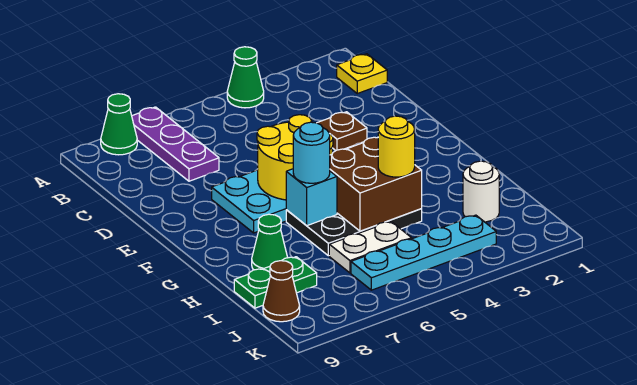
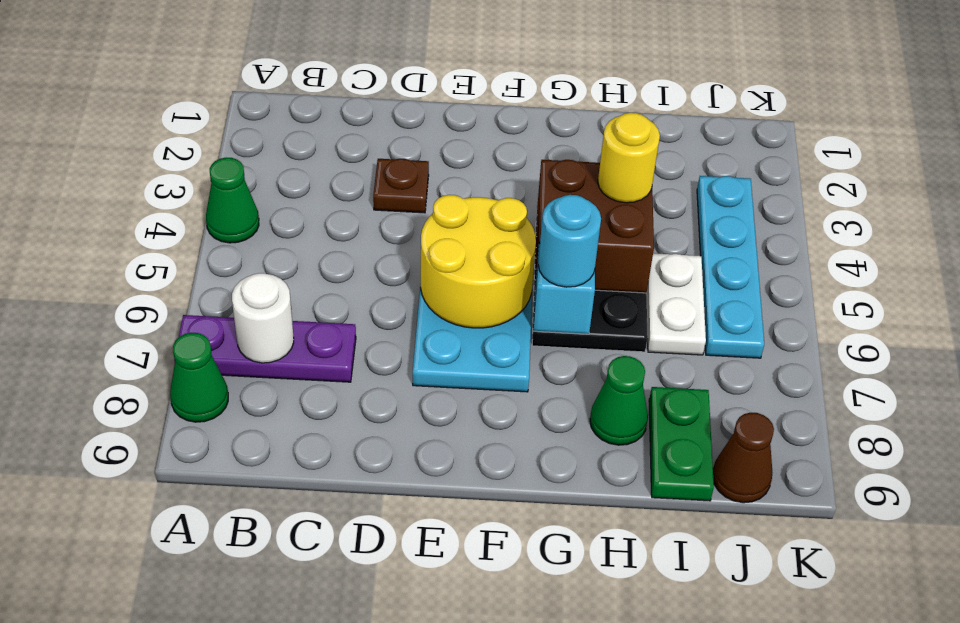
yellow 1x1 plate [337,54,387,94] -> none
white 1x1 round brick [463,161,499,222] -> white 1x1 round brick moved to [232,273,294,363]

